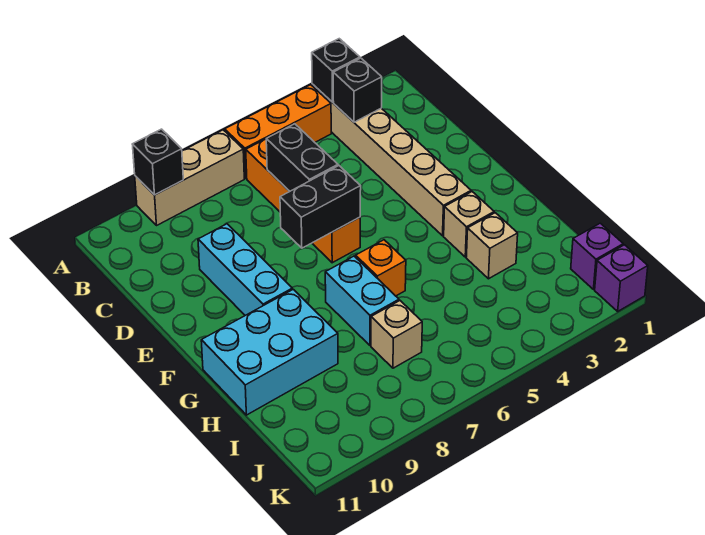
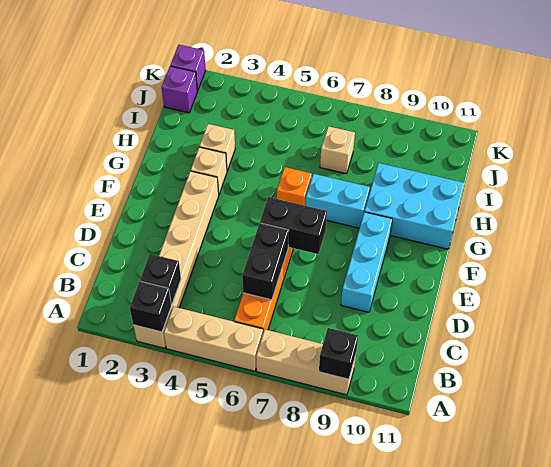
orange 1x3 brick [225,85,331,179] -> tan 1x3 brick [164,307,263,371]
cyan 1x2 brick [325,256,399,345] -> cyan 1x2 brick turned to [306,174,370,228]

